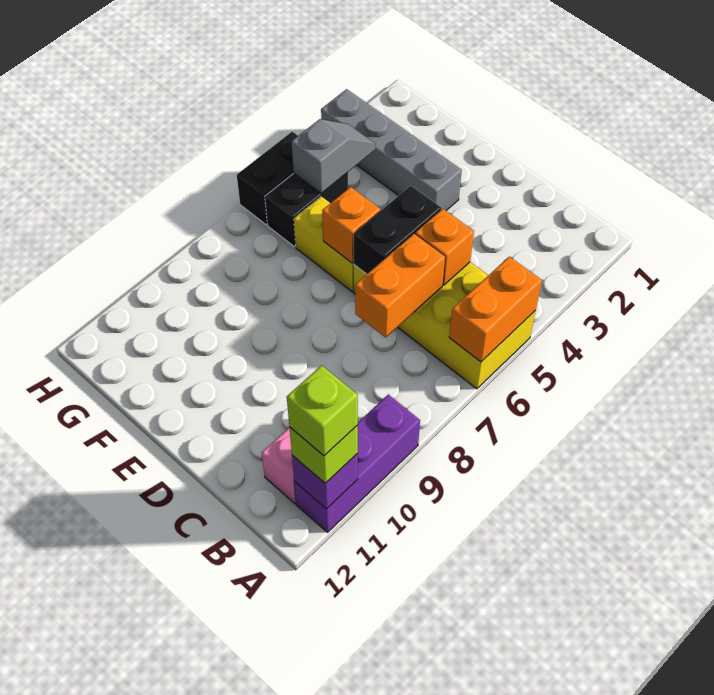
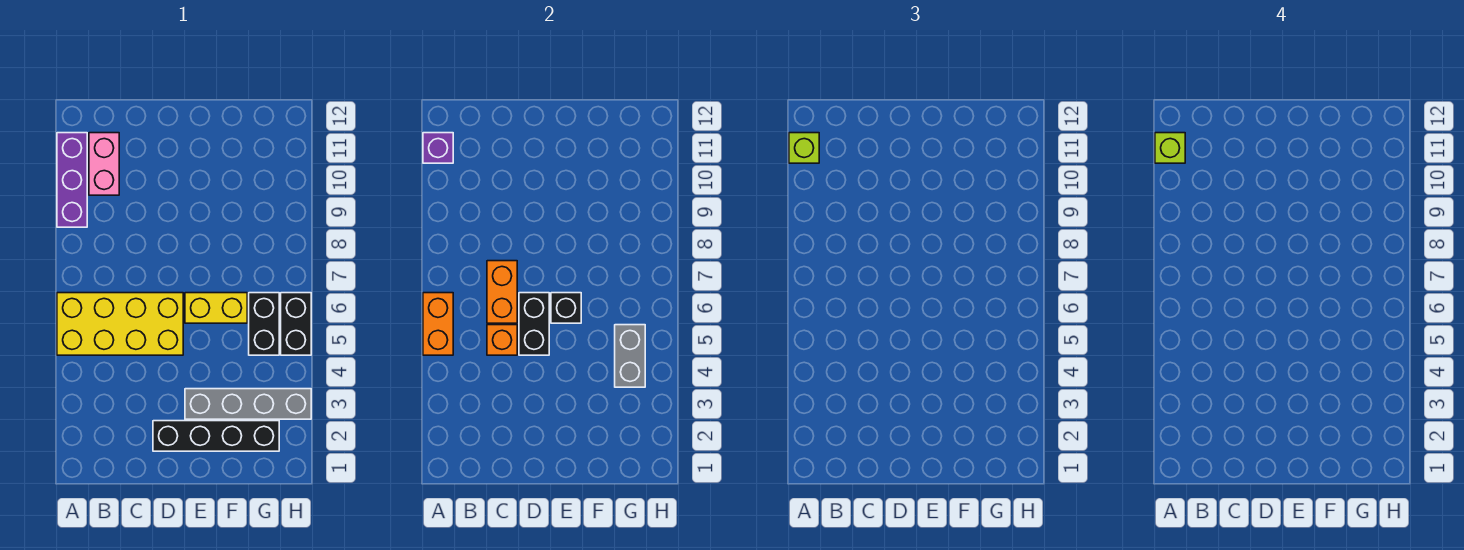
none -> black 1x4 brick [153,421,279,451]
orange 1x1 brick [322,187,380,263] -> black 1x1 brick [551,293,581,323]
grey 1x2 slope [292,119,375,194] -> grey 1x2 brick [615,325,645,387]

